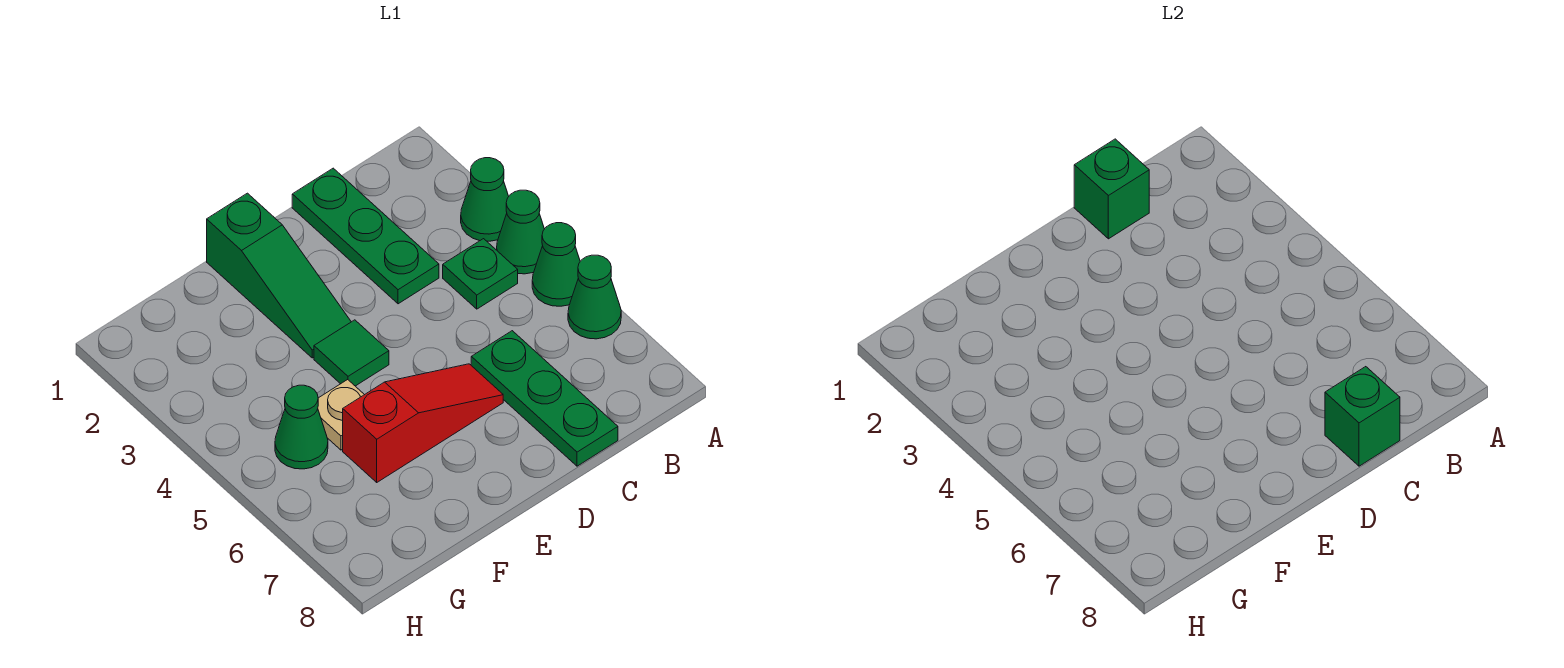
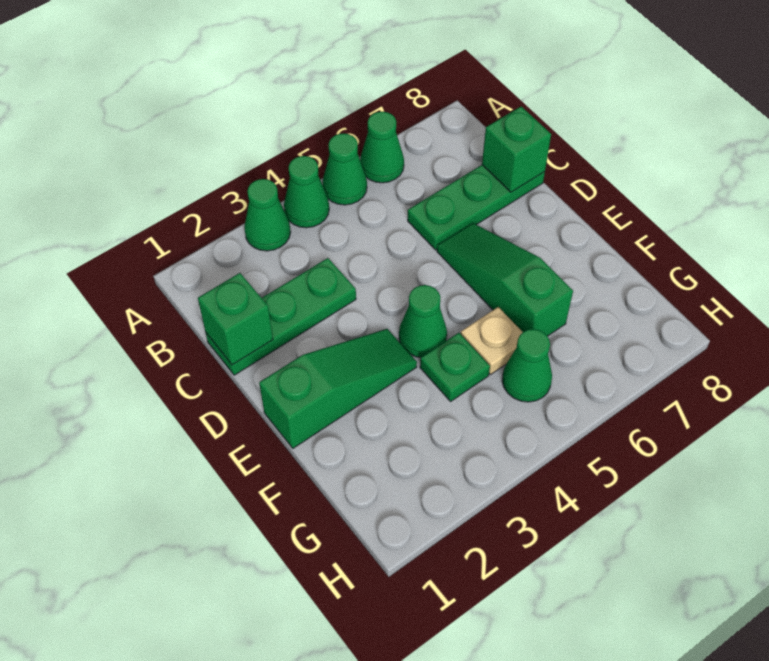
green 1x1 plate [443,239,518,309] -> green 1x1 plate moved to [420,333,490,401]
red 1x3 slope [343,364,503,482] -> green 1x3 slope [437,223,573,336]
green 1x1 tile [314,320,389,386] -> green 1x1 cone [399,285,447,357]

